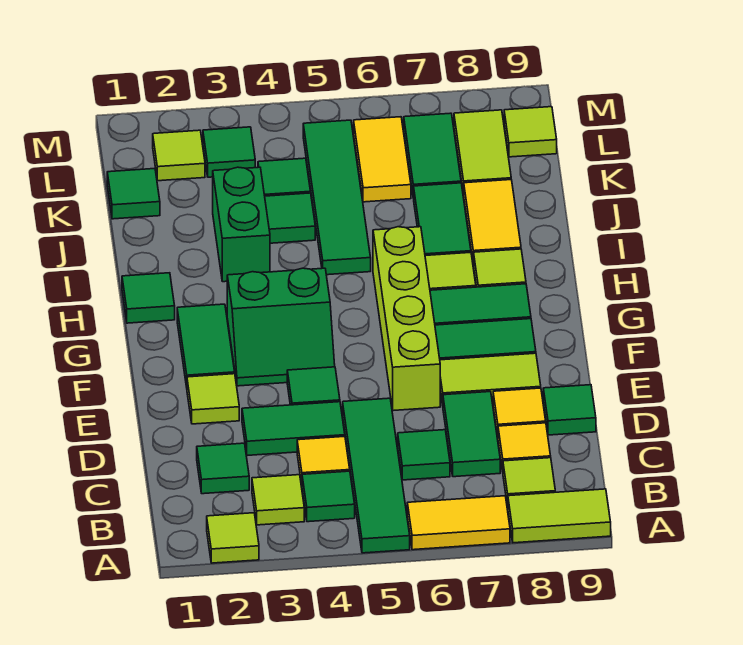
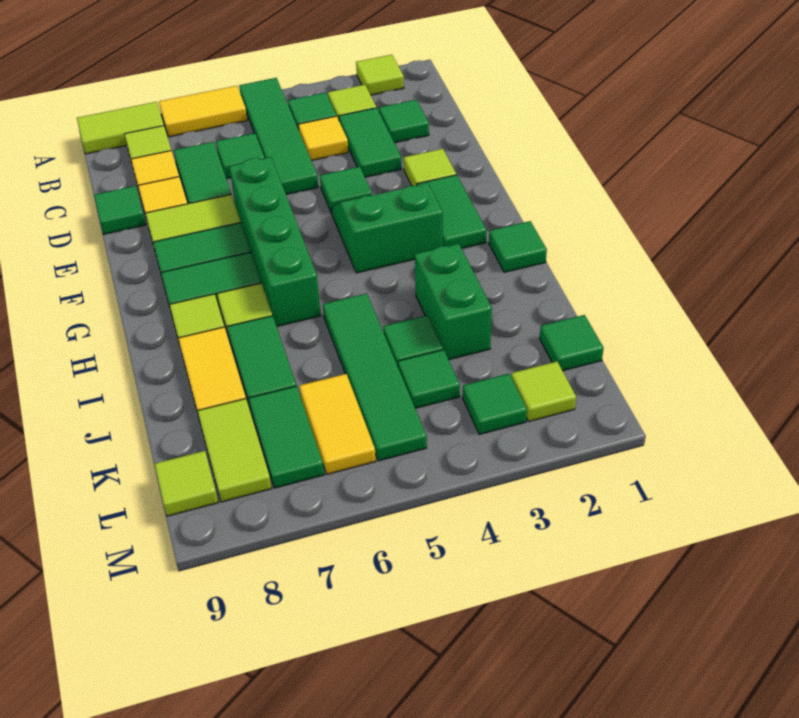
green 1x2 tile [242,402,345,455] -> green 1x2 tile turned to [339,108,401,177]
lime 1x4 brick [373,227,440,411] -> green 1x4 brick [229,157,321,326]

